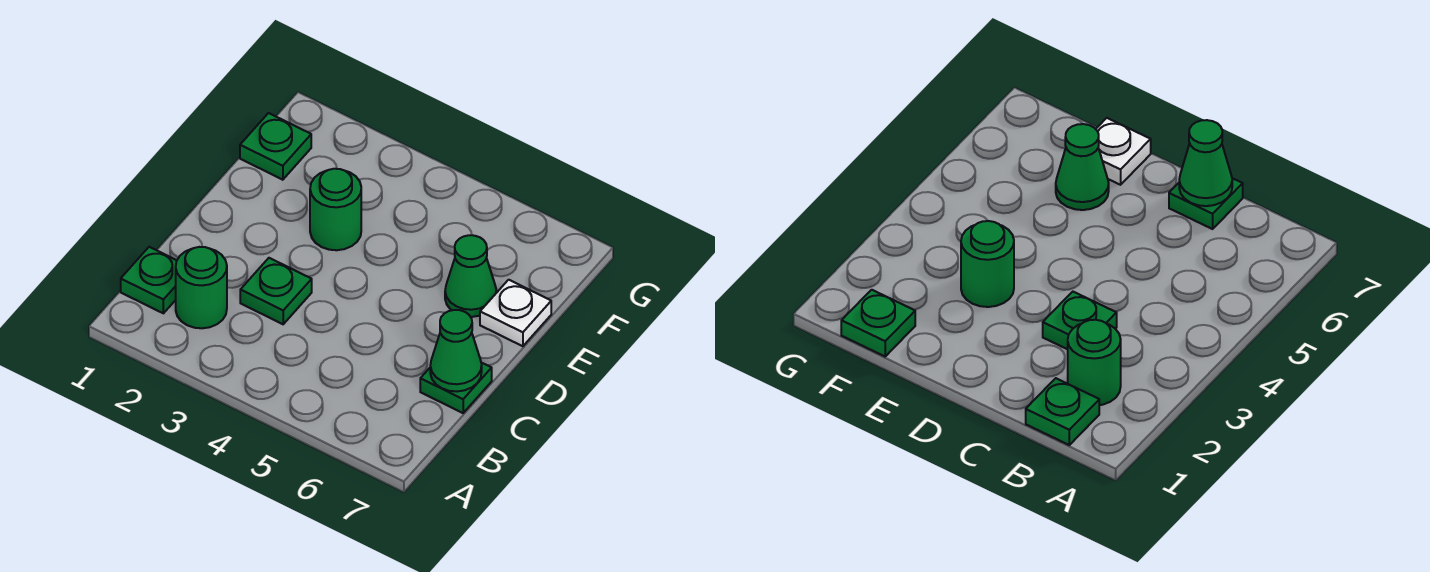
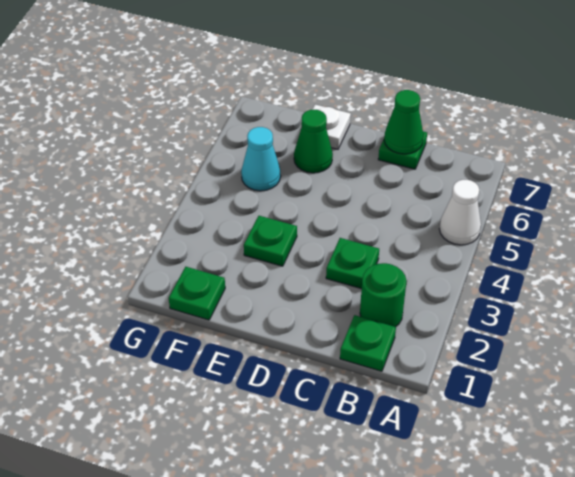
none -> white 1x1 cone [439,180,481,245]
green 1x1 round brick [310,169,361,250] -> green 1x1 plate [244,216,297,266]
none -> cyan 1x1 cone [241,127,281,191]

